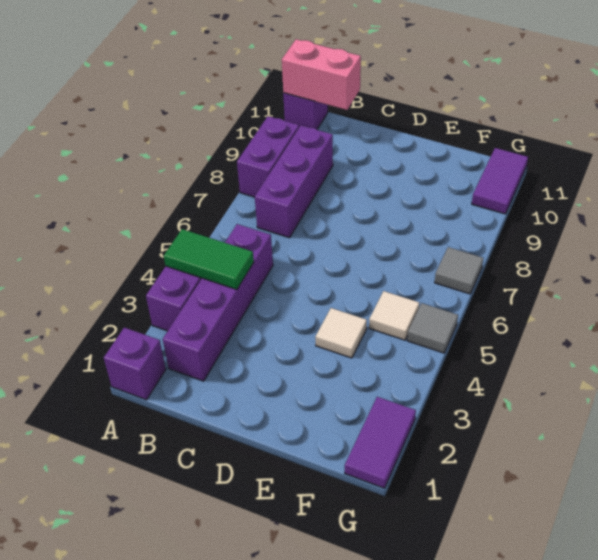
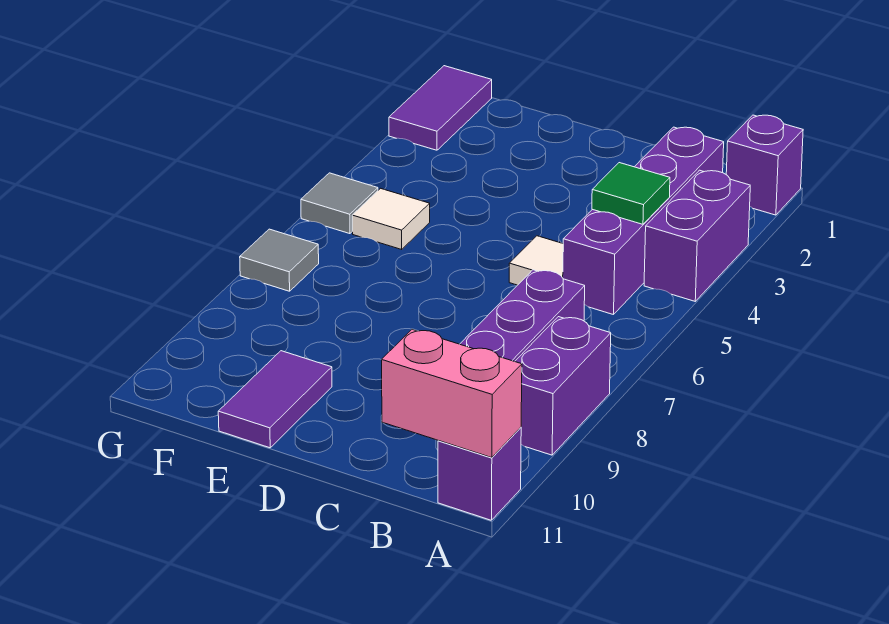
green 1x2 tile [164,229,254,290] -> green 1x1 tile [592,163,670,224]
white 1x1 tile [315,308,367,358] -> white 1x1 tile moved to [509,236,563,285]
purple 1x2 tile [472,148,528,214] -> purple 1x2 tile moved to [218,351,332,448]

